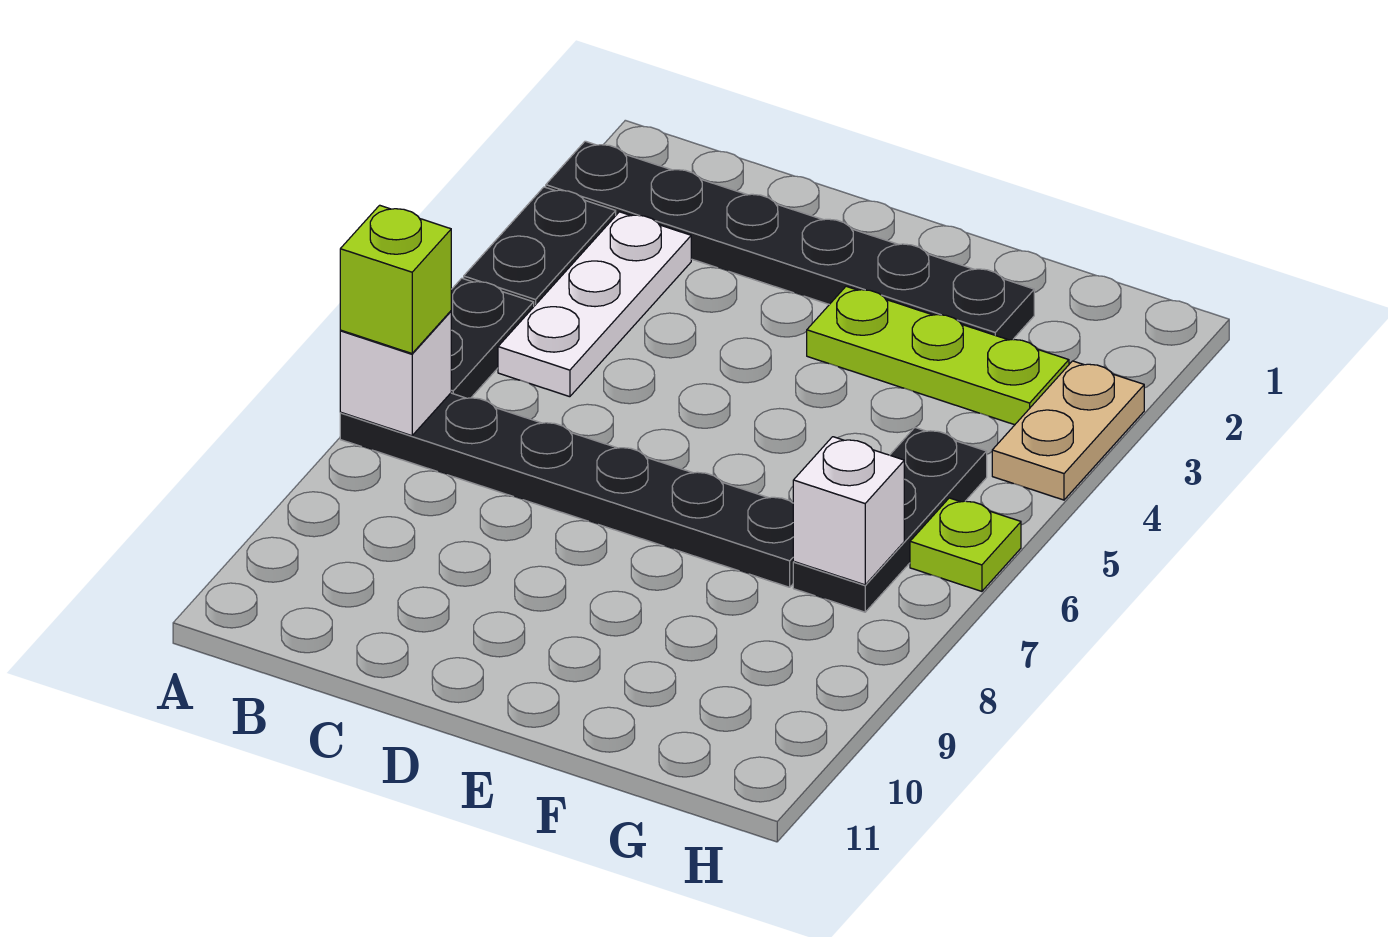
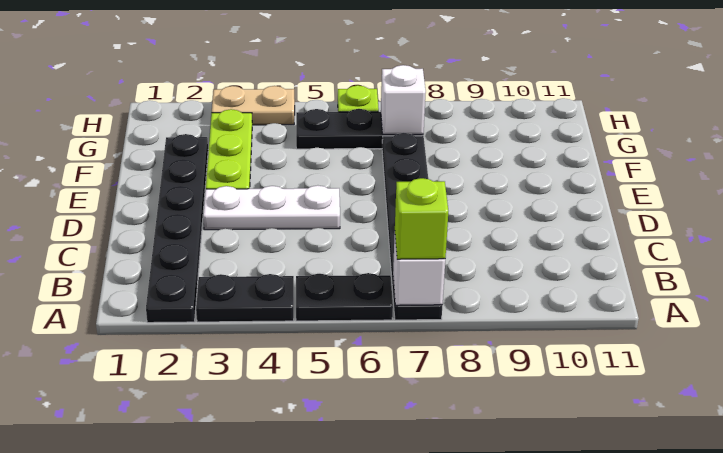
white 1x3 plate [498,212,691,397] -> white 1x3 plate moved to [203,185,340,230]

